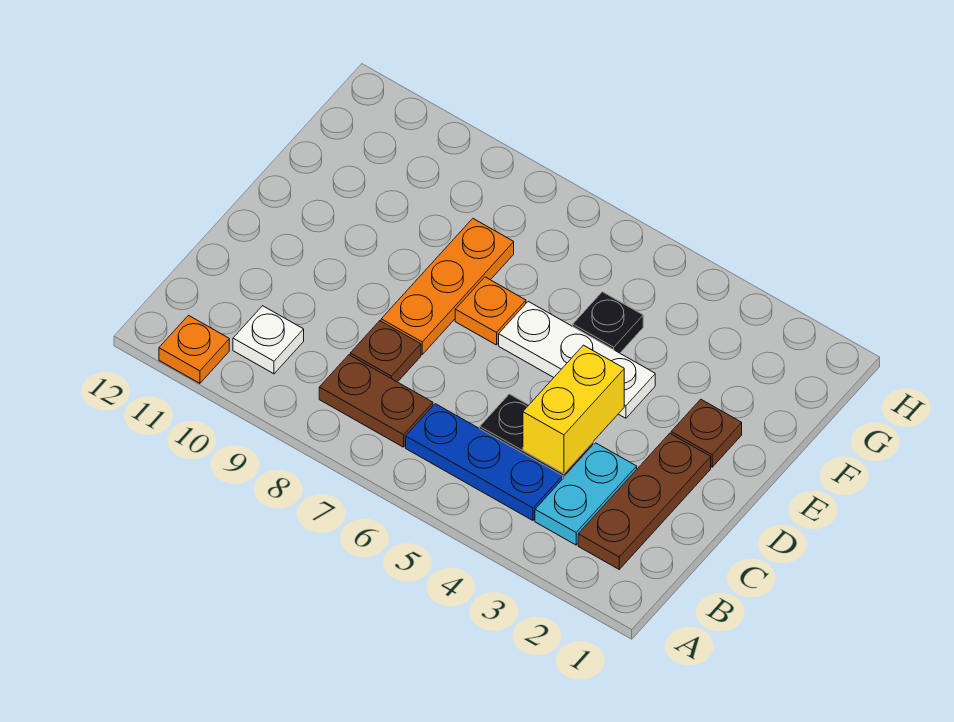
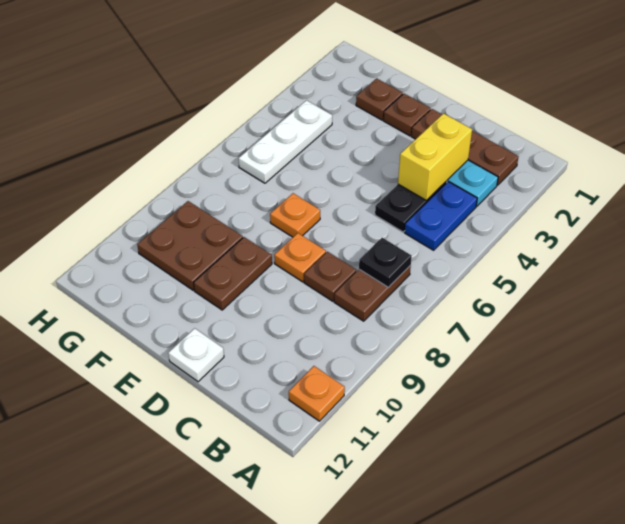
blue 1x3 plate [406,404,563,520] -> blue 1x2 plate [405,182,477,250]
white 1x1 plate [233,306,304,374] -> white 1x1 plate moved to [168,328,224,382]
yellow 1x2 brick [523,345,624,474] -> yellow 1x2 brick turned to [398,114,472,201]
orange 1x3 plate [381,219,514,354] -> orange 1x1 plate [274,233,326,282]
white 1x3 plate [499,301,655,418] -> white 1x3 plate moved to [239,100,332,183]
none -> brown 1x2 plate [194,237,272,310]
none -> brown 1x1 plate [356,78,403,120]
black 1x1 plate [573,292,643,353] -> black 1x1 plate moved to [359,238,412,288]
none -> brown 2x2 plate [137,201,243,290]

